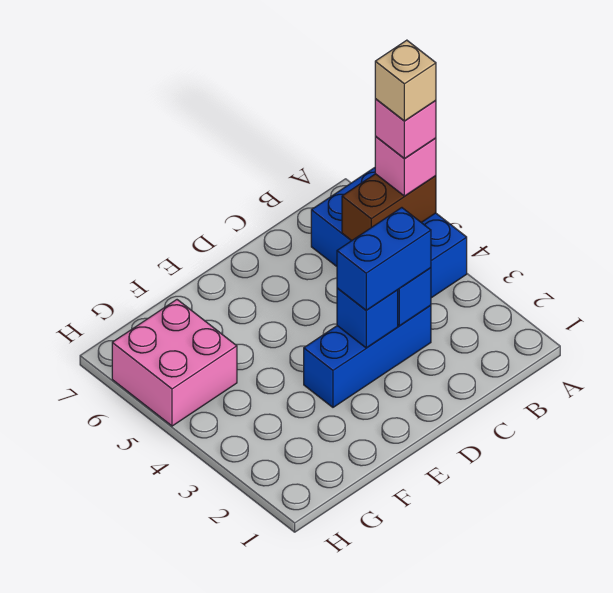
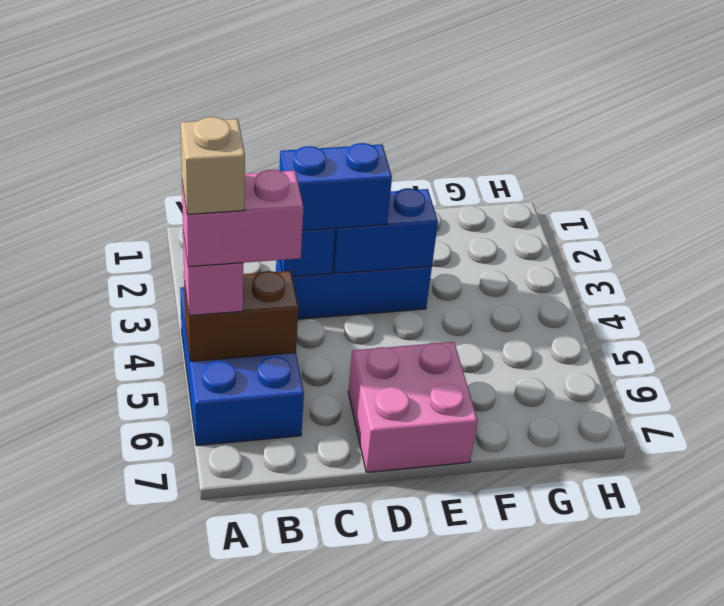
pink 1x1 brick [375,99,436,158] -> pink 1x2 brick [182,170,303,267]
blue 1x1 brick [337,288,398,348] -> blue 1x2 brick [333,188,438,274]
pink 2x2 brick [112,300,237,426] -> pink 2x2 brick moved to [348,342,478,472]

